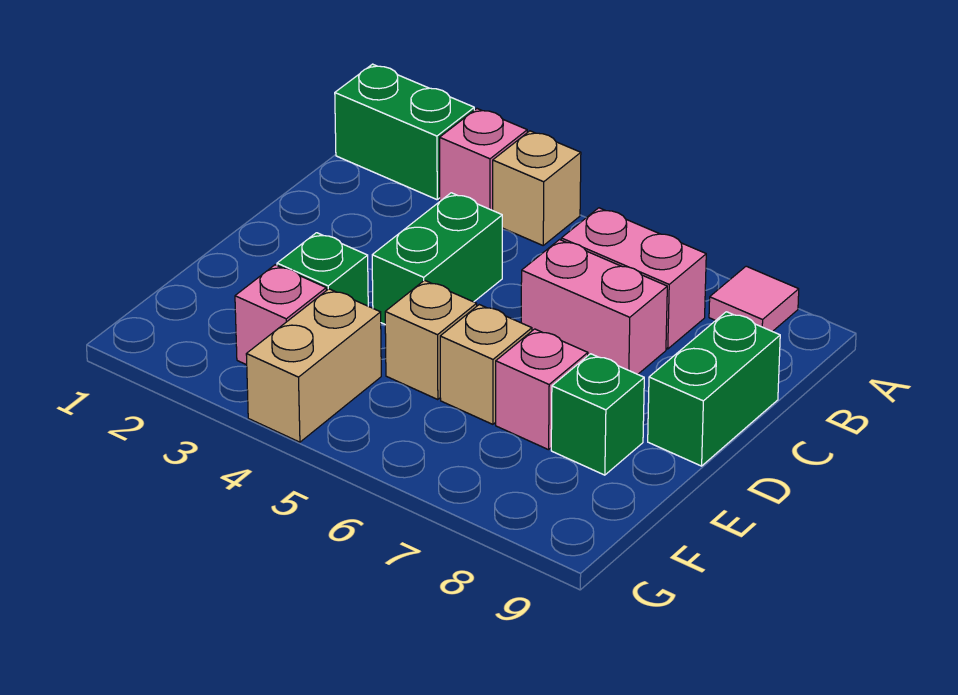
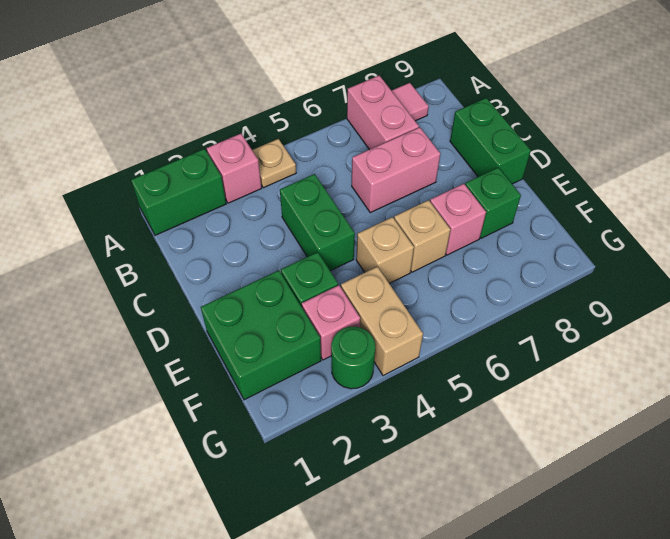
tan 1x1 brick [493,131,581,245] -> tan 1x1 plate [252,139,296,188]
pink 1x2 brick [561,208,706,349] -> pink 1x2 brick turned to [347,75,419,150]
none -> green 2x2 brick [201,270,321,400]
none -> green 1x1 round brick [331,327,375,389]

